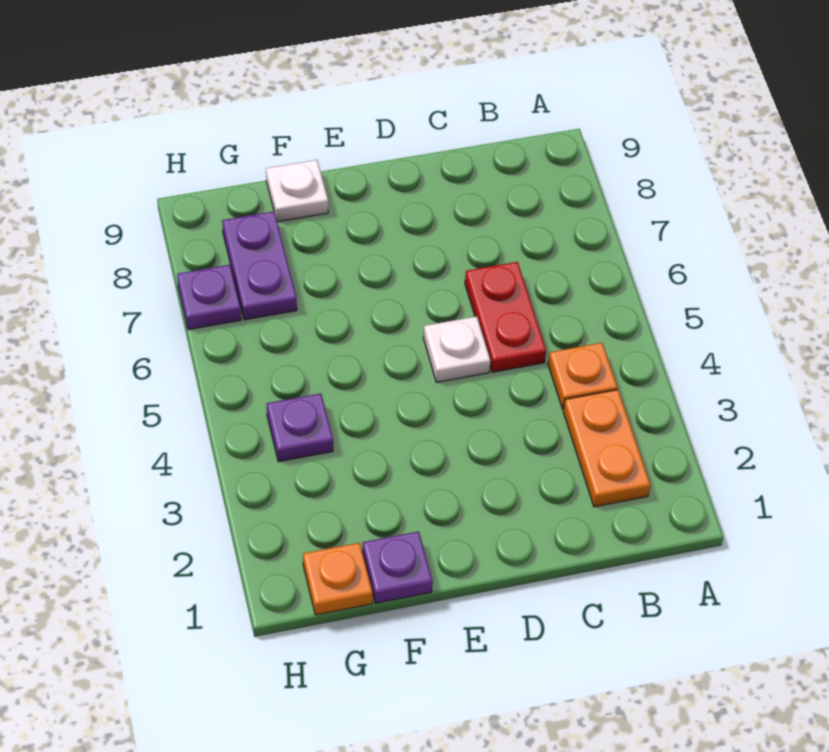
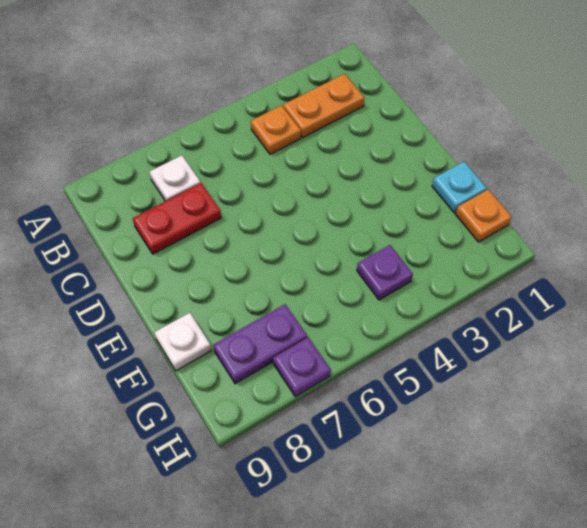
red 1x2 plate [465,262,546,372] -> red 1x2 plate moved to [132,183,221,254]
white 1x1 plate [423,316,491,382] -> white 1x1 plate moved to [150,155,201,201]
purple 1x1 plate [362,531,433,603] -> cyan 1x1 plate [432,162,487,213]

